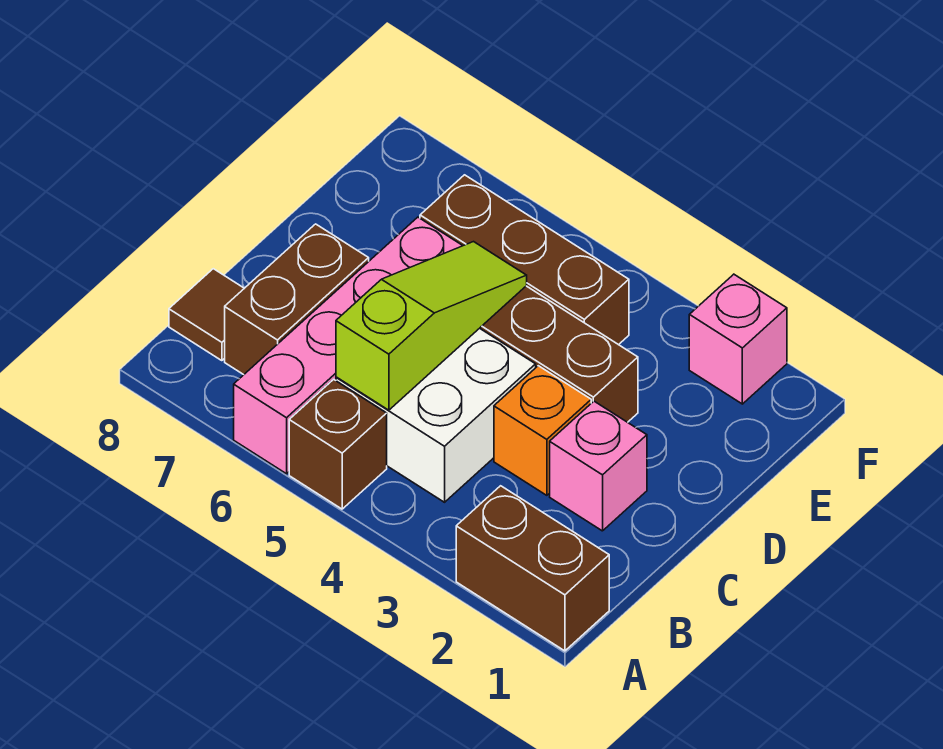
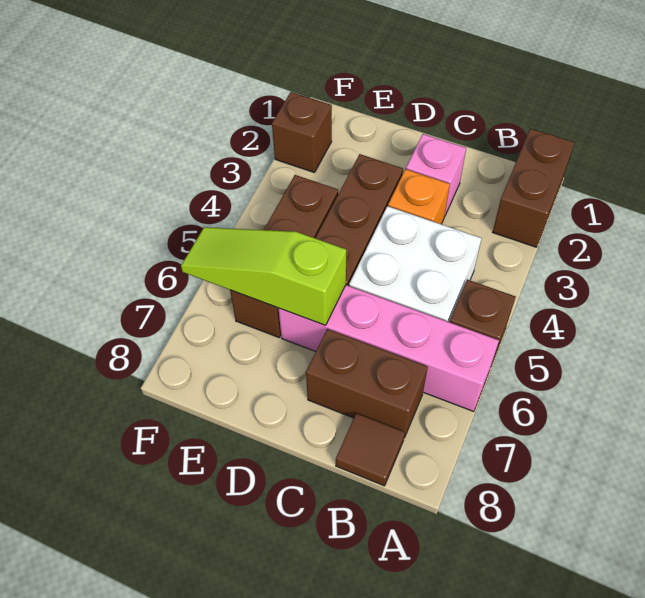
lime 1x3 slope [336,242,527,410] -> lime 1x3 slope moved to [181,227,346,325]
pink 1x1 brick [689,274,787,404] -> brown 1x1 brick [272,92,332,173]

